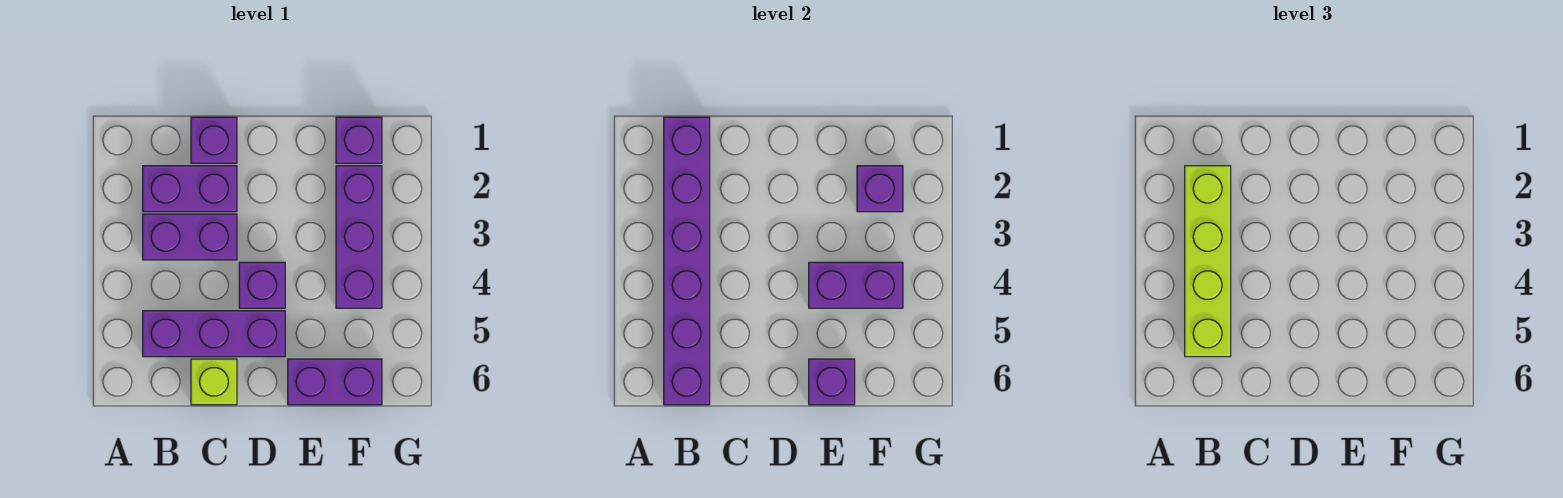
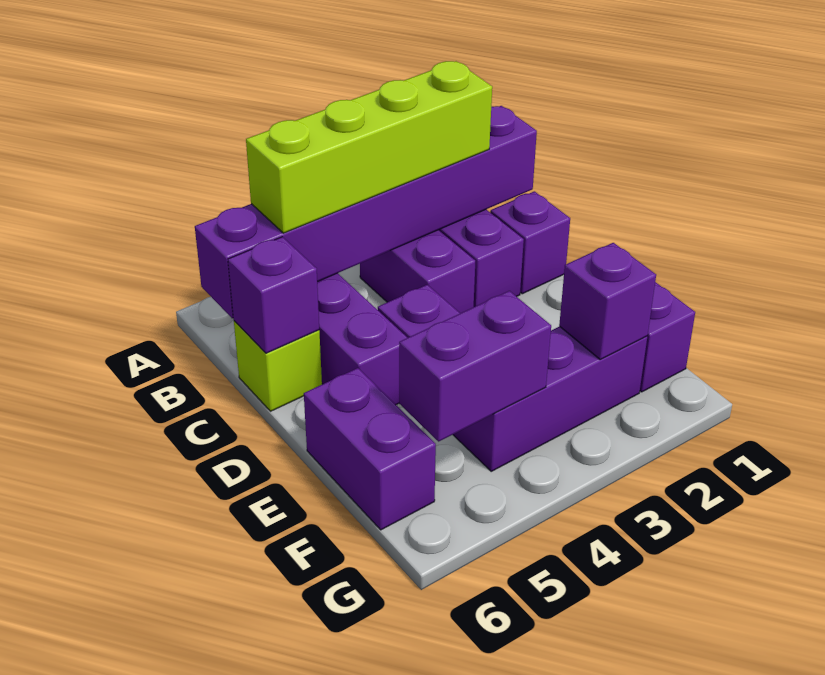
purple 1x2 brick [809,262,903,308] -> purple 1x2 brick turned to [399,291,551,441]
purple 1x1 brick [809,359,855,405] -> purple 1x1 brick moved to [228,237,319,353]

